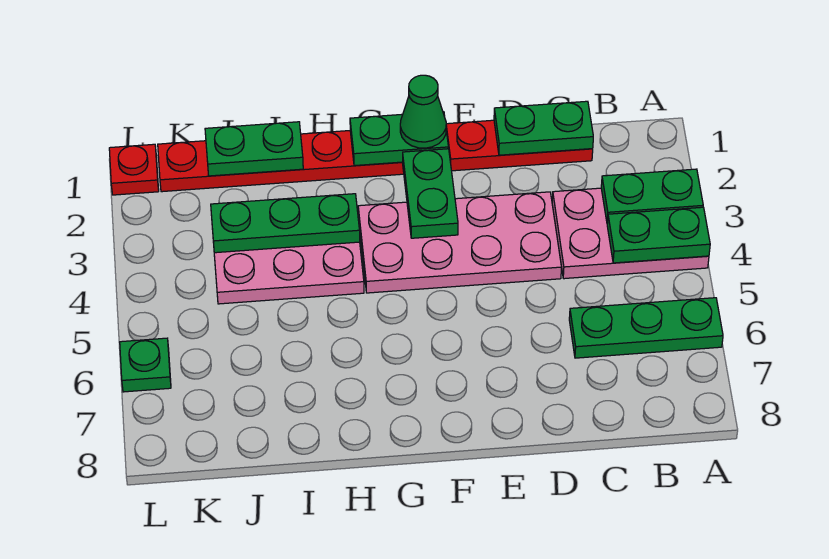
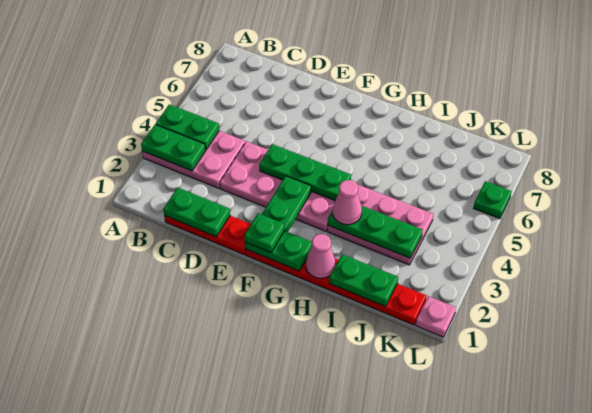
green 1x3 plate [569,298,723,358] -> green 1x3 plate moved to [259,144,351,201]
green 1x1 cone [400,75,446,148] -> green 1x1 plate [244,213,285,253]
none -> pink 1x1 cone [306,234,336,278]
none -> pink 1x1 cone [333,180,362,225]
red 1x1 plate [109,144,159,195] -> pink 1x1 plate [416,296,456,337]

